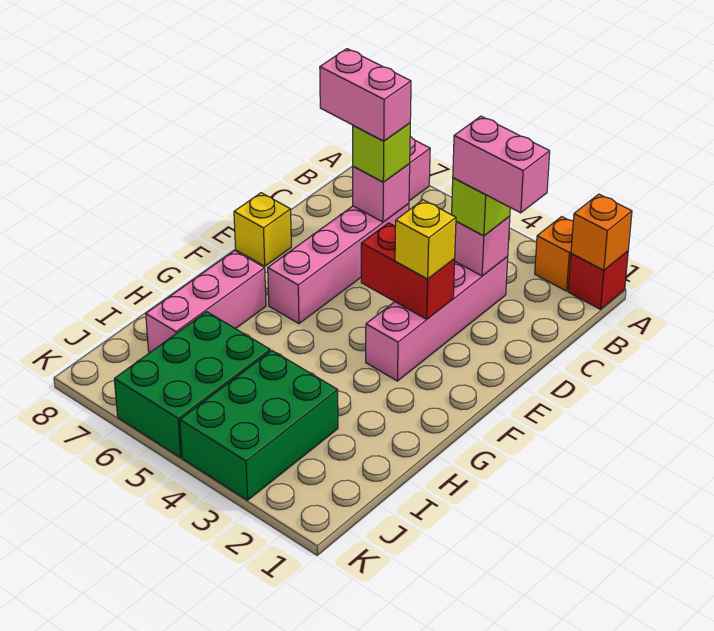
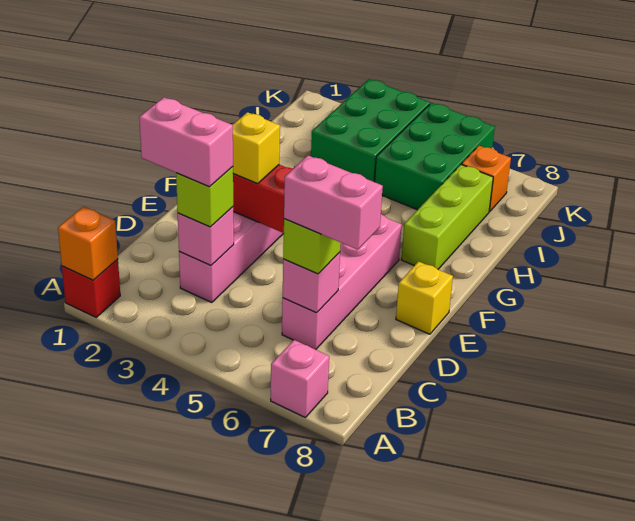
orange 1x1 brick [535,217,573,291] -> orange 1x1 brick moved to [462,146,511,212]
pink 1x3 brick [146,251,266,353] -> lime 1x3 brick [401,164,493,269]

